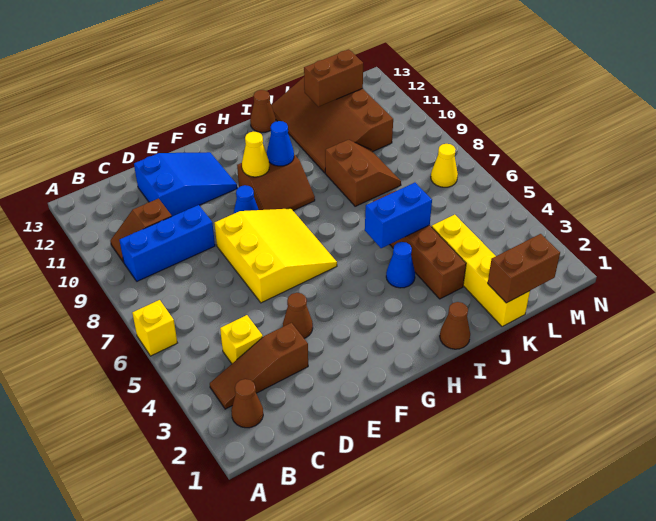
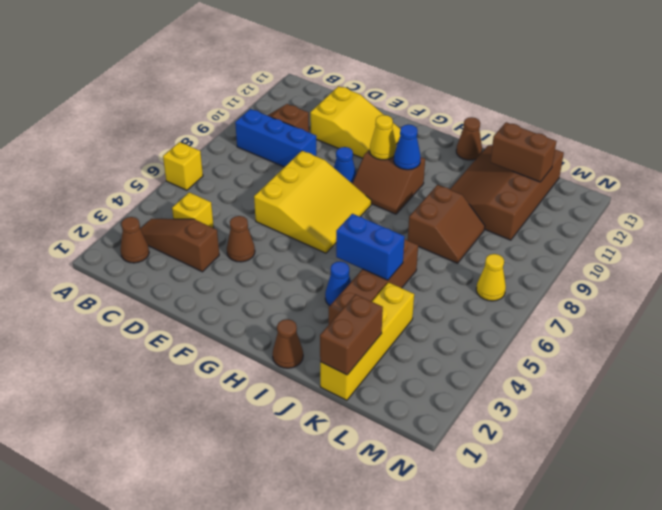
blue 2x3 slope [134,152,237,216] -> yellow 2x3 slope [310,86,400,158]
brown 1x2 brick [488,234,560,303] -> brown 1x2 brick turned to [320,294,383,375]

